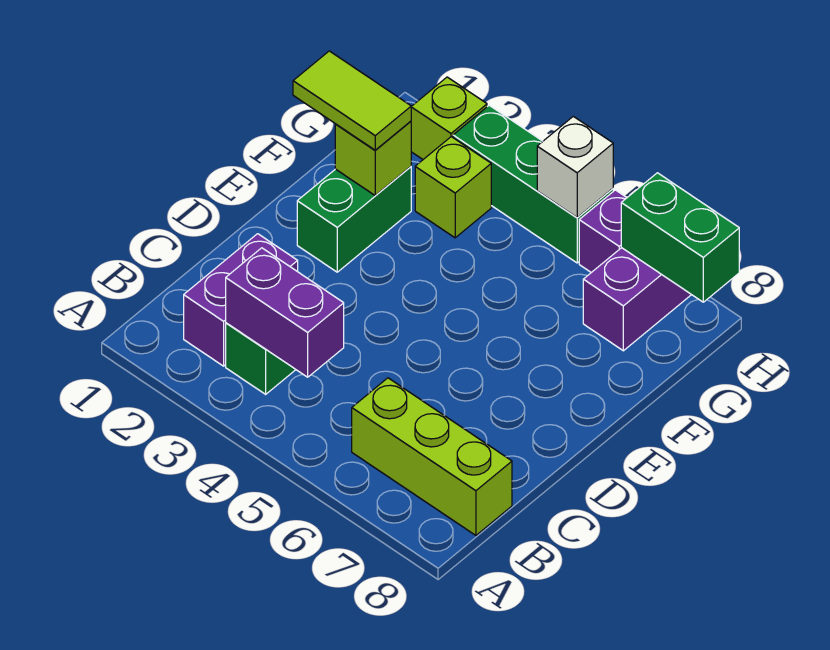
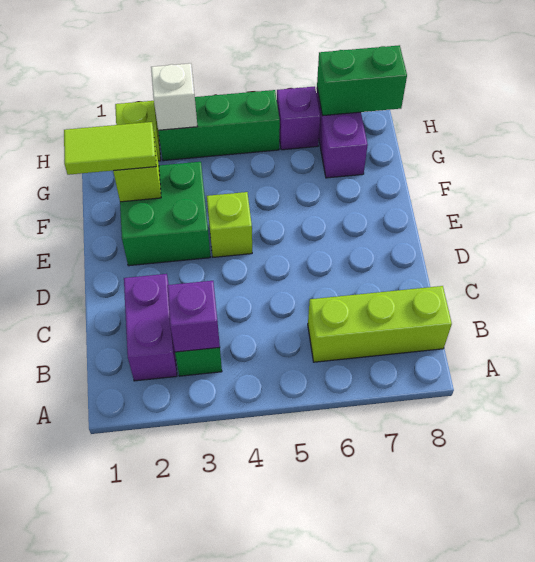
purple 1x2 brick [226,248,344,377] -> purple 1x1 brick [167,281,220,352]
green 1x2 brick [297,167,411,272] -> green 2x2 brick [120,162,210,266]
lime 1x1 brick [415,137,491,238] -> lime 1x1 brick moved to [207,192,252,257]
white 1x1 brick [537,116,613,218] -> white 1x1 brick moved to [151,63,197,130]

